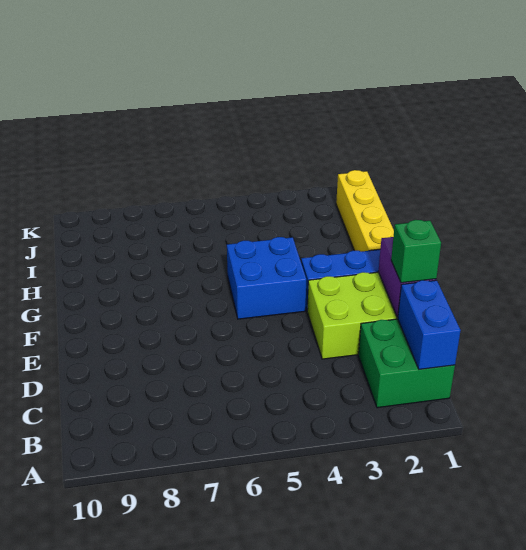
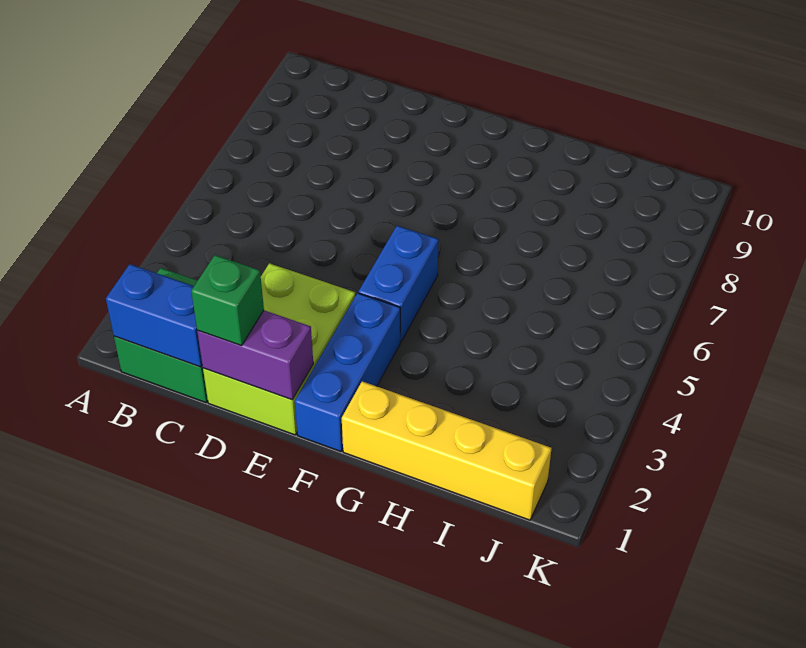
blue 2x2 brick [227,237,306,319] -> blue 1x2 brick [359,226,439,341]

